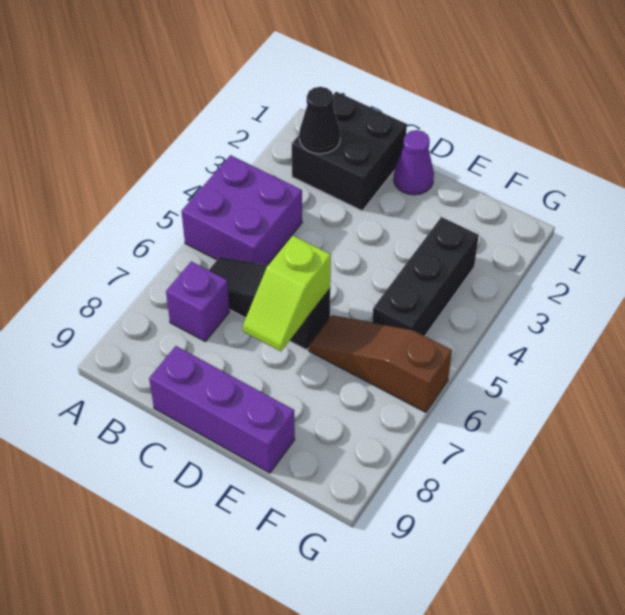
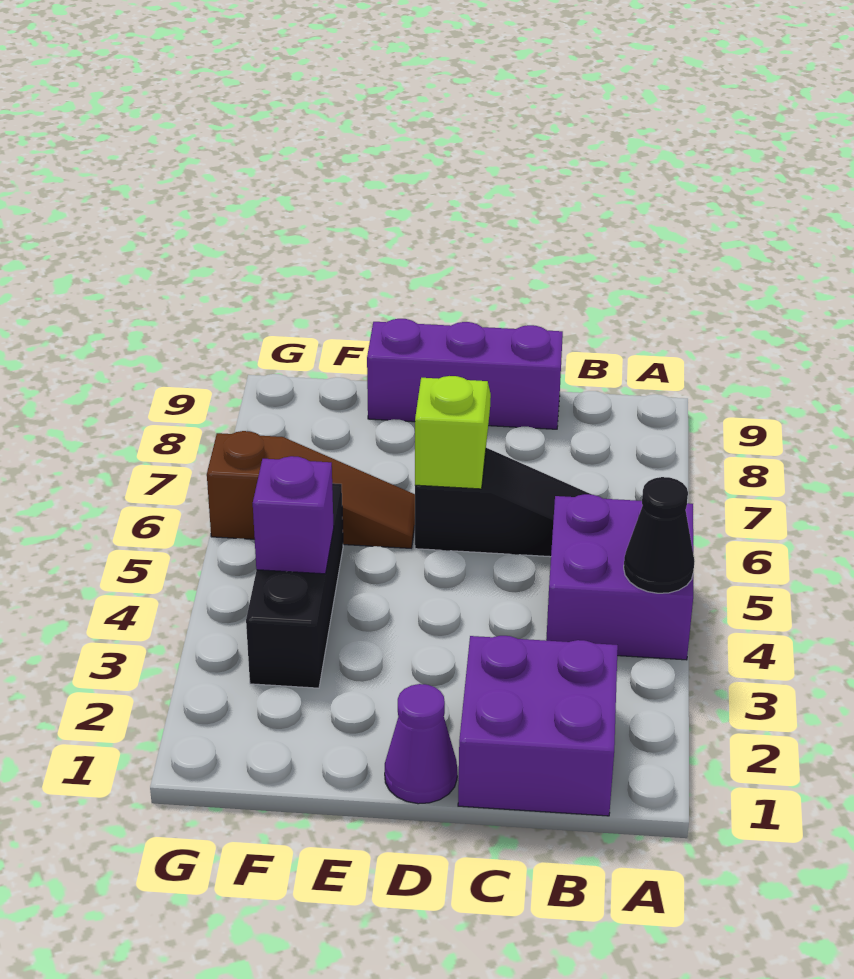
black 2x2 brick [292,92,407,211] -> purple 2x2 brick [458,636,618,816]
black 1x1 cone [299,87,340,154] -> black 1x1 cone moved to [624,477,694,593]
purple 1x1 brick [166,261,230,341] -> purple 1x1 brick moved to [253,456,334,574]

